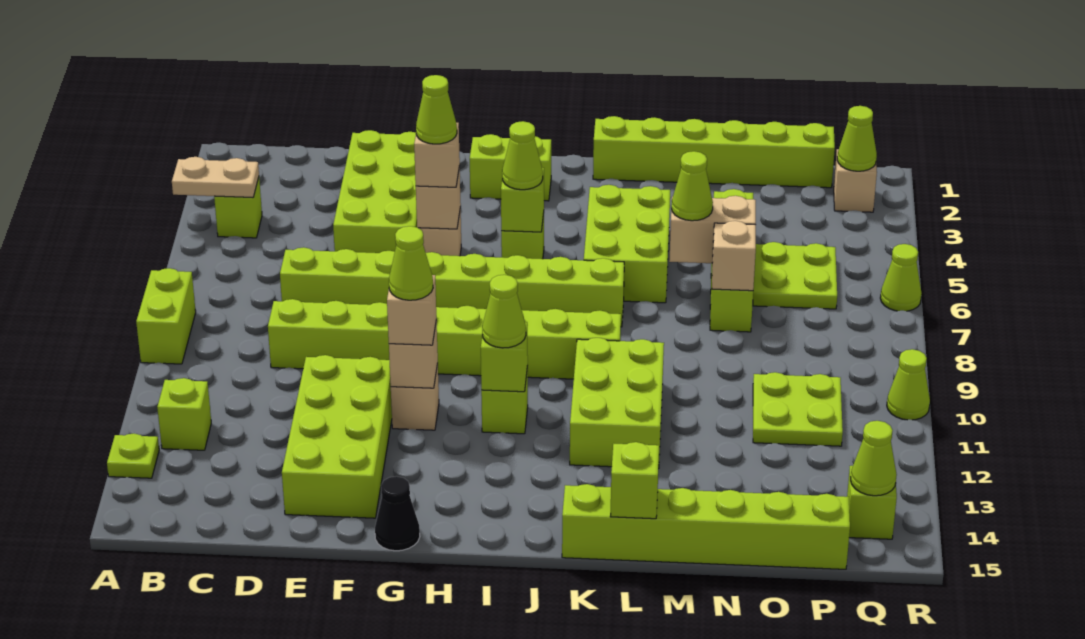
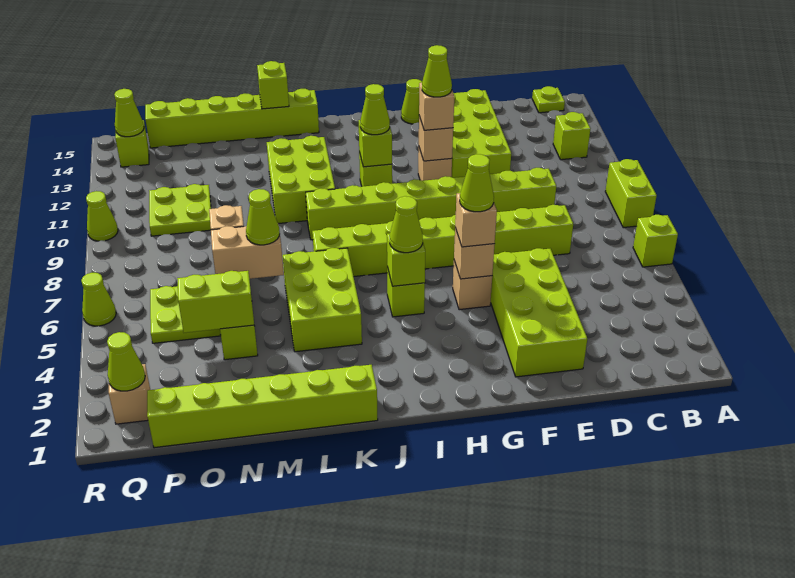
tan 1x2 plate [172,157,259,197] -> none
lime 1x1 plate [107,433,159,478] -> lime 1x1 plate moved to [532,86,565,113]
lime 1x1 brick [214,178,262,238] -> lime 1x1 brick moved to [633,215,678,267]
black 1x1 cone [375,476,420,551] -> lime 1x1 cone [401,79,422,124]
lime 1x2 brick [470,134,551,201] -> lime 1x2 brick moved to [177,271,254,333]

